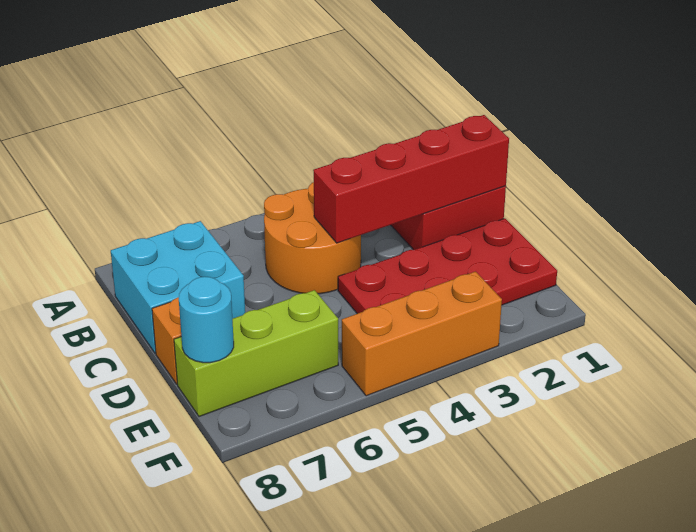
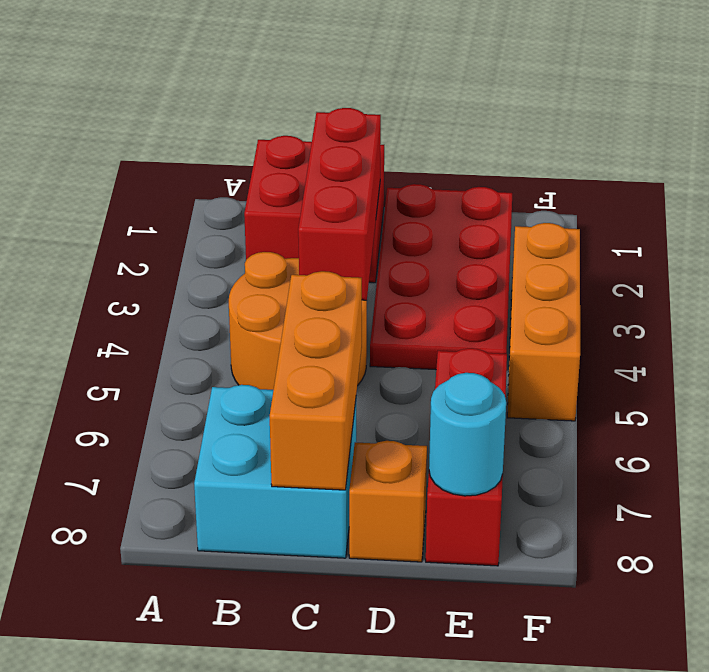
red 1x4 brick [313,115,509,243] -> red 1x3 brick [298,108,381,300]
none -> orange 1x3 brick [270,271,362,490]
lime 1x3 brick [174,290,338,417] -> red 1x3 brick [426,348,507,566]

